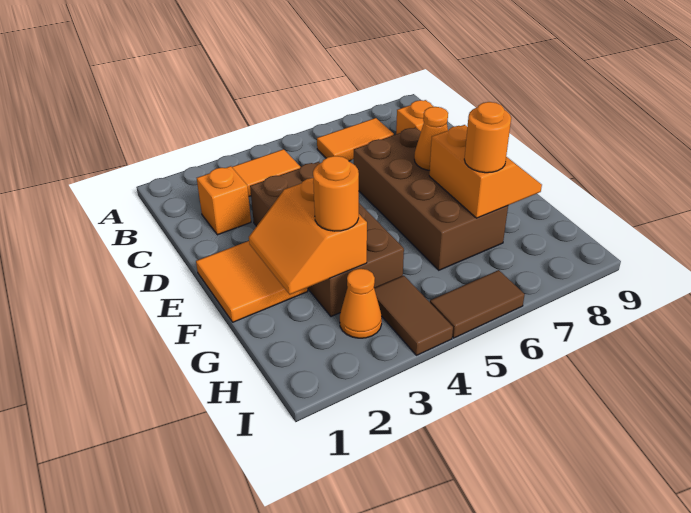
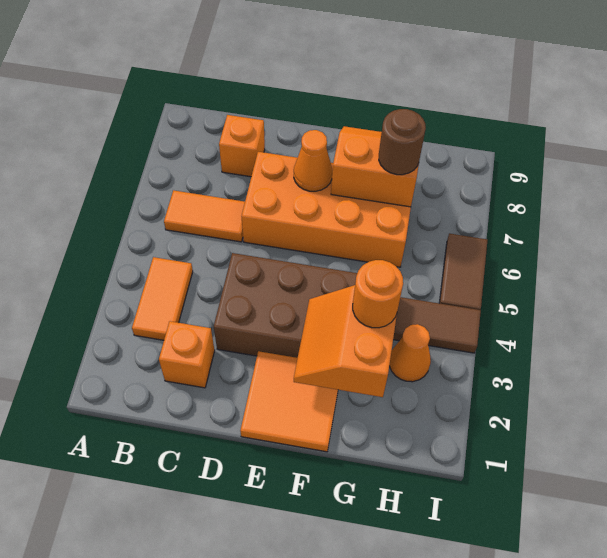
orange 1x2 tile [317,118,394,161] -> orange 1x2 tile turned to [164,190,245,242]
brown 2x4 brick [354,128,508,270] -> orange 2x4 brick [242,152,411,267]
orange 2x2 slope [249,178,367,294] -> orange 2x2 slope turned to [294,285,397,397]
orange 1x1 round brick [464,102,511,173] -> brown 1x1 round brick [379,109,426,175]

